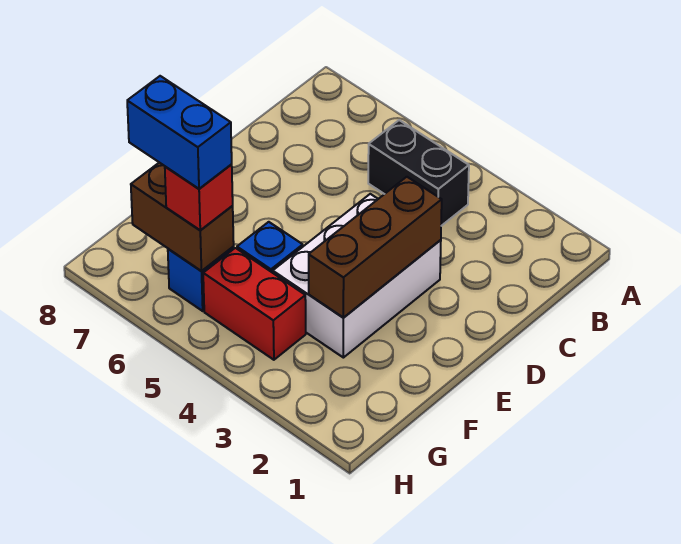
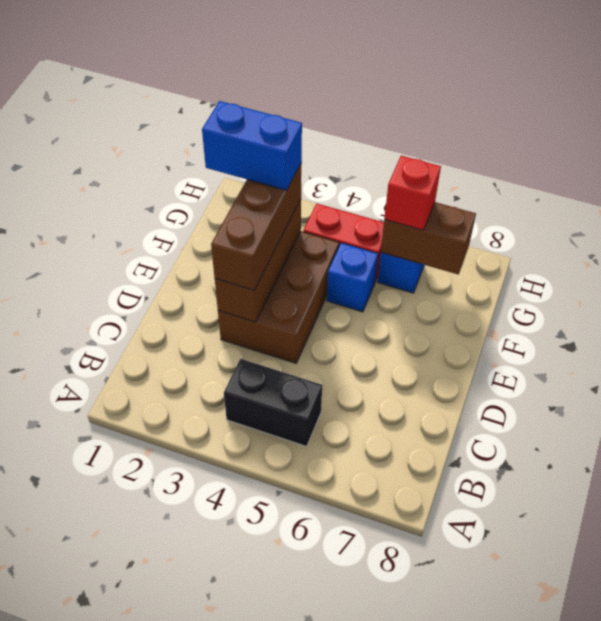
white 2x3 brick [273,194,441,358] -> brown 2x3 brick [218,231,339,363]
none -> brown 1x3 brick [211,162,302,290]
blue 1x2 brick [127,76,232,189] -> blue 1x2 brick moved to [202,101,302,190]

